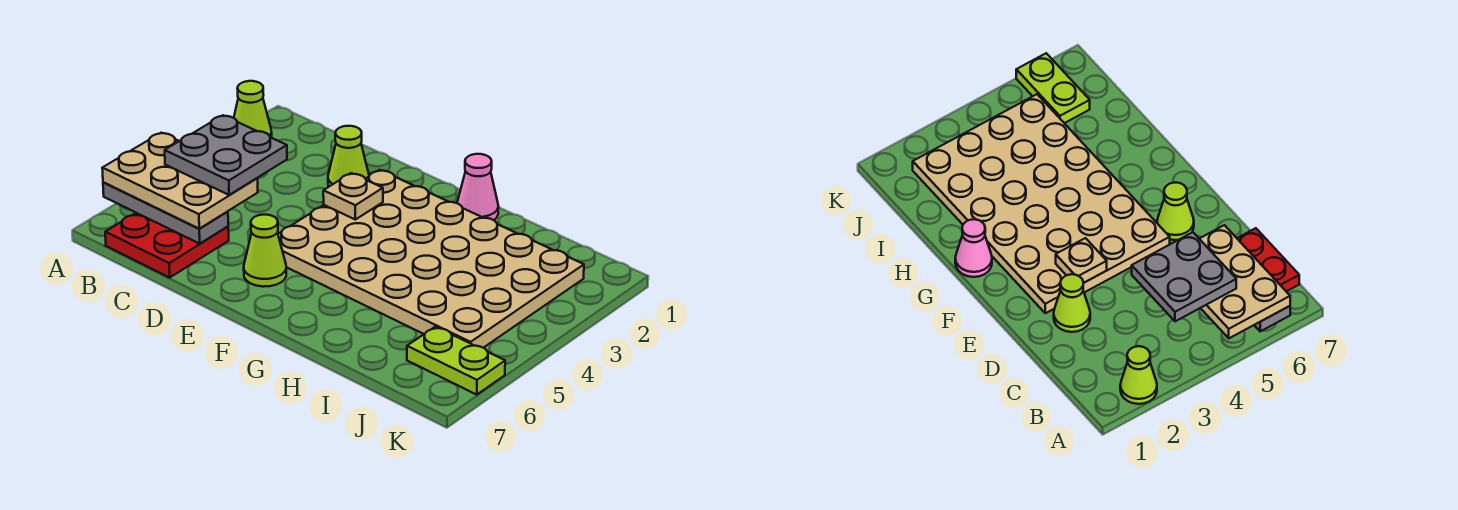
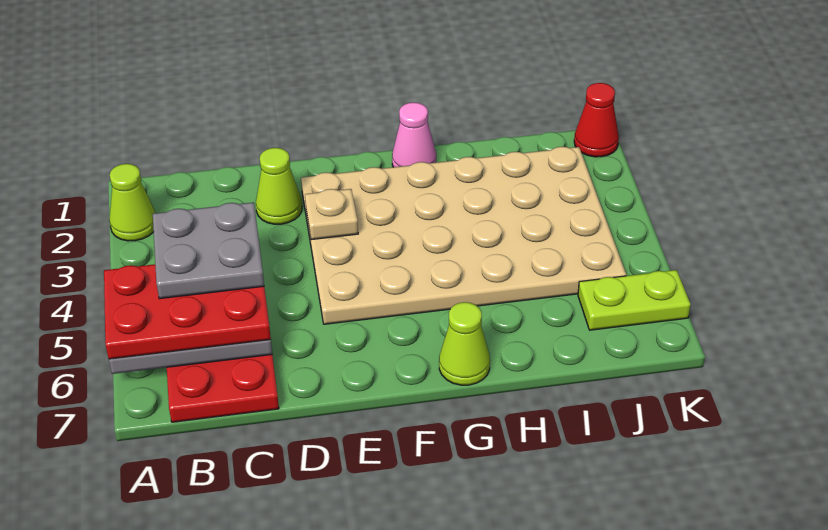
tan 2x3 plate [102,133,258,229] -> red 2x3 plate [104,264,271,359]
lime 1x1 cone [244,215,286,287] -> lime 1x1 cone moved to [439,302,490,385]
none -> red 1x1 cone [574,83,619,157]

